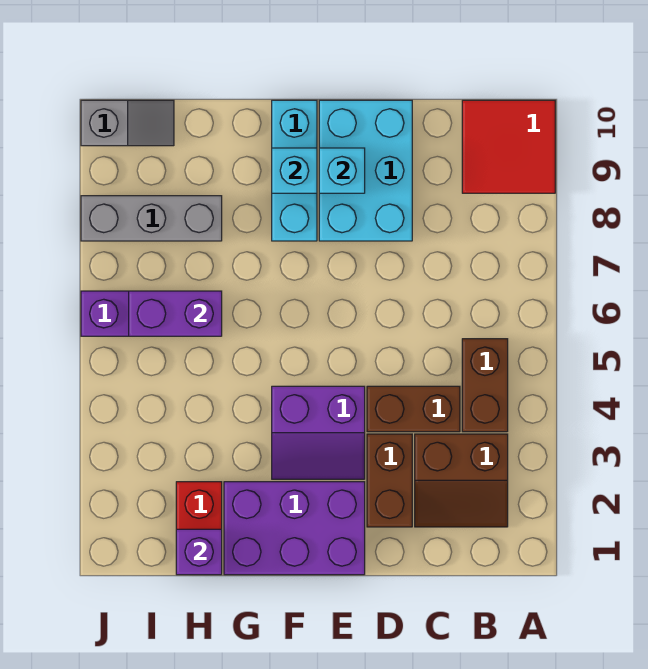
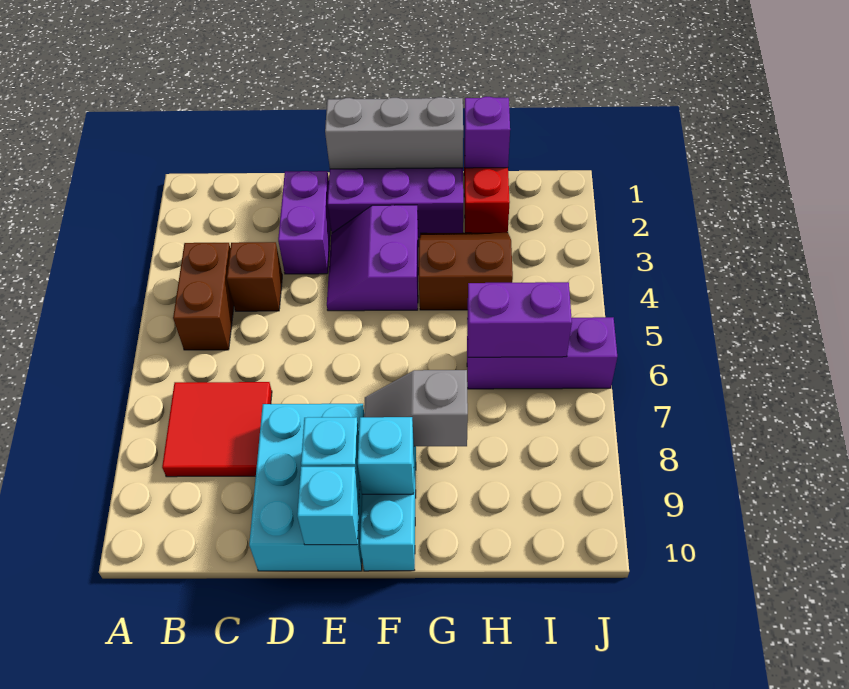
red 2x2 tile [462,100,555,193] -> red 2x2 tile moved to [162,382,272,477]
brown 2x2 slope [415,434,508,527] -> brown 2x2 slope moved to [419,232,513,310]
brown 1x2 brick [367,386,460,432] -> brown 1x1 brick [227,242,282,311]
brown 1x2 brick [367,434,412,527] -> purple 1x2 brick [278,171,331,274]
purple 2x2 slope [272,386,365,479] -> purple 2x2 slope turned to [327,205,419,311]
none -> cyan 1x1 brick [297,467,359,545]
grey 1x3 brick [81,196,222,241] -> grey 1x3 brick moved to [325,97,463,169]
grey 1x2 slope [81,100,174,146] -> grey 1x2 slope moved to [364,370,468,446]

